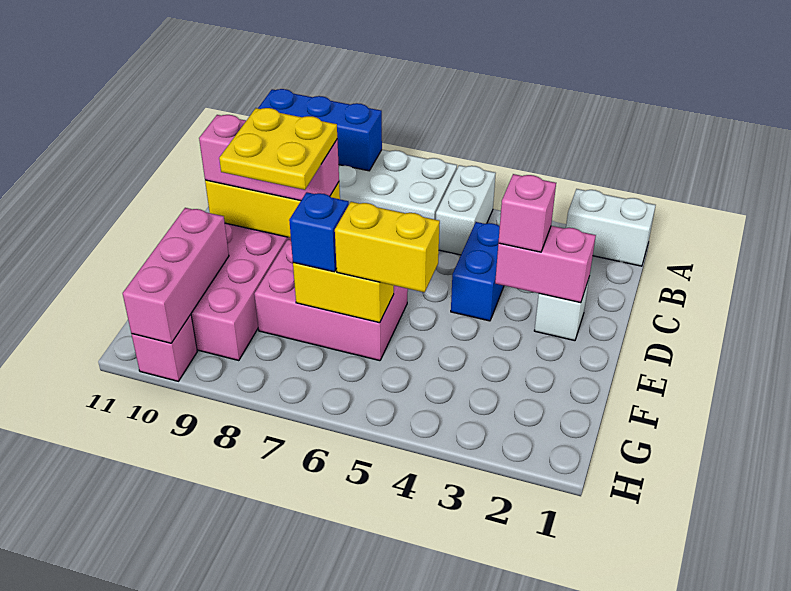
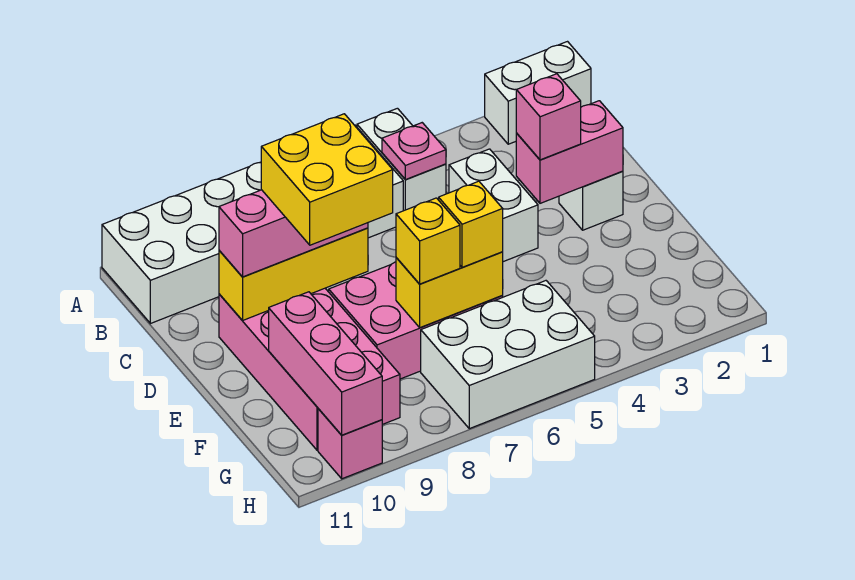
blue 1x3 brick [258,89,382,171] -> none
none -> pink 1x1 plate [382,123,446,180]
blue 1x2 brick [451,222,504,321] -> white 1x2 brick [449,149,538,262]
yellow 2x2 plate [219,108,337,190] -> yellow 2x2 brick [261,114,393,245]
yellow 1x2 brick [335,202,440,292] -> yellow 1x1 brick [439,181,503,267]
blue 1x1 brick [289,192,349,272] -> yellow 1x1 brick [396,198,460,284]
none -> white 2x3 brick [421,281,595,429]

